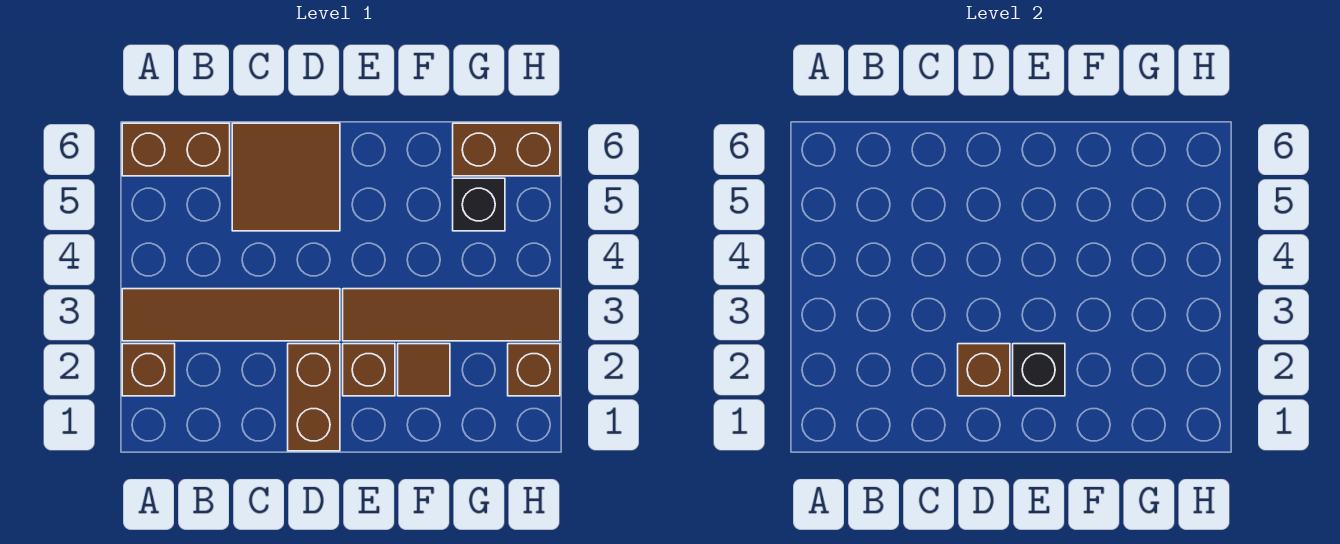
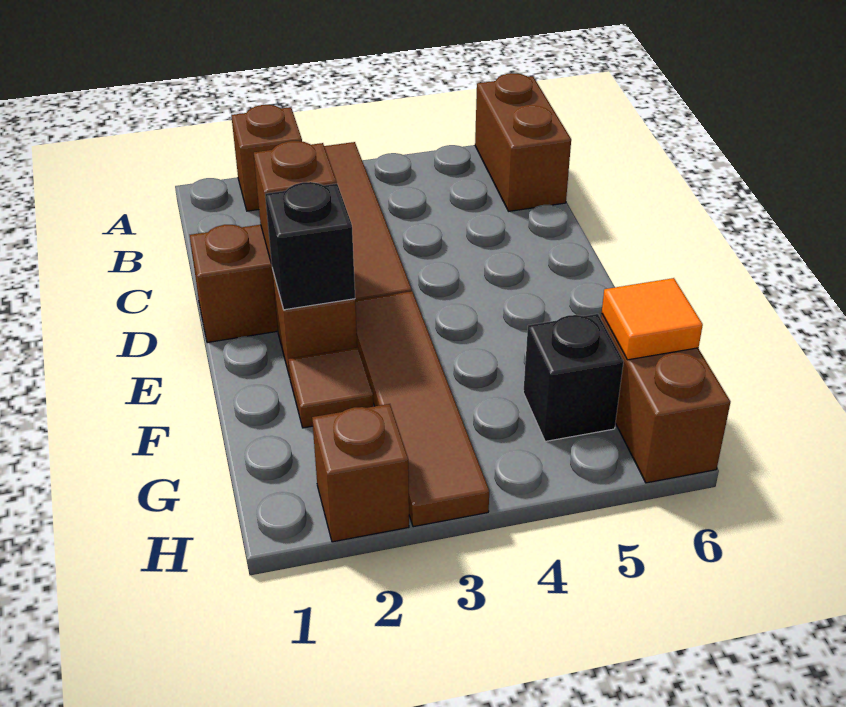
brown 2x2 tile [232,123,340,231] -> none
none -> orange 1x1 tile [602,278,703,360]

